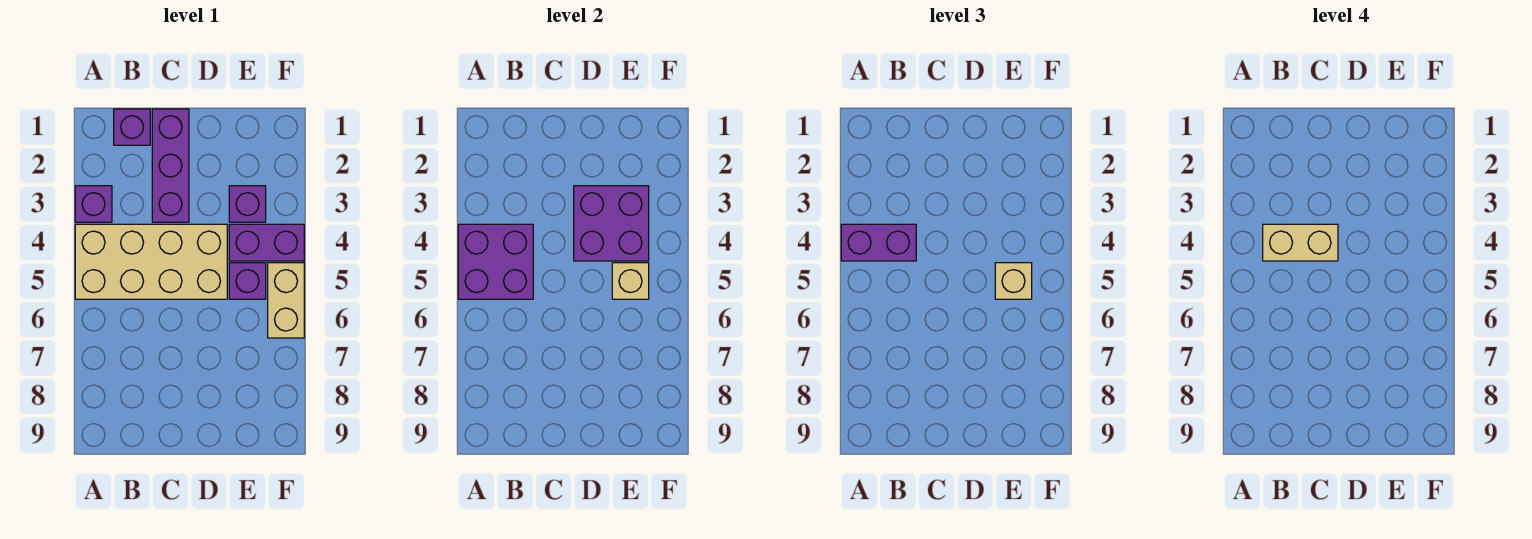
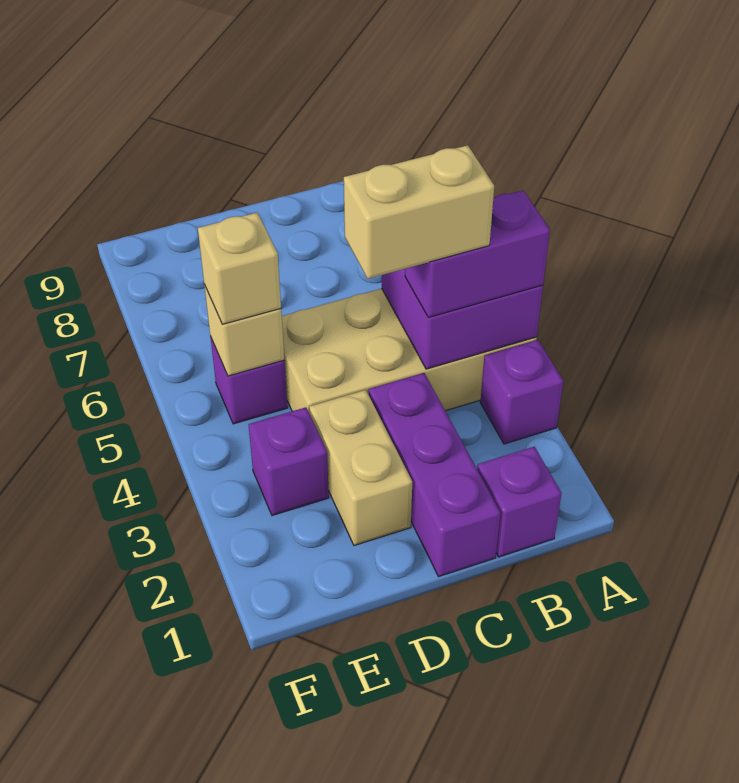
purple 2x2 brick [574,186,649,261] -> none
purple 1x2 brick [229,224,304,261] -> none
tan 1x2 brick [268,263,304,338] -> tan 1x2 brick moved to [309,390,412,546]

